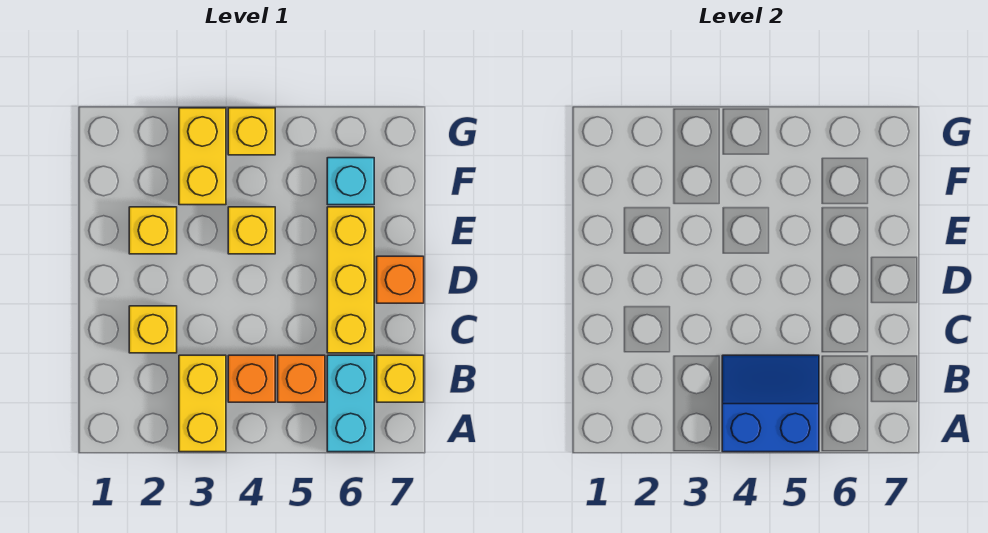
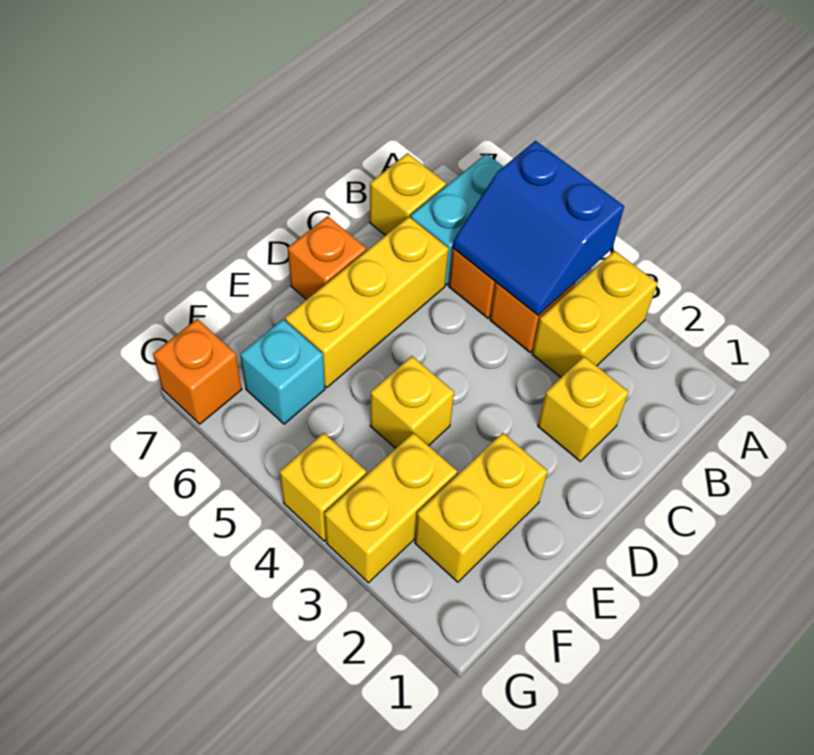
yellow 1x1 brick [129,207,177,254] -> yellow 1x2 brick [415,433,548,582]
none -> orange 1x1 brick [153,319,242,424]

